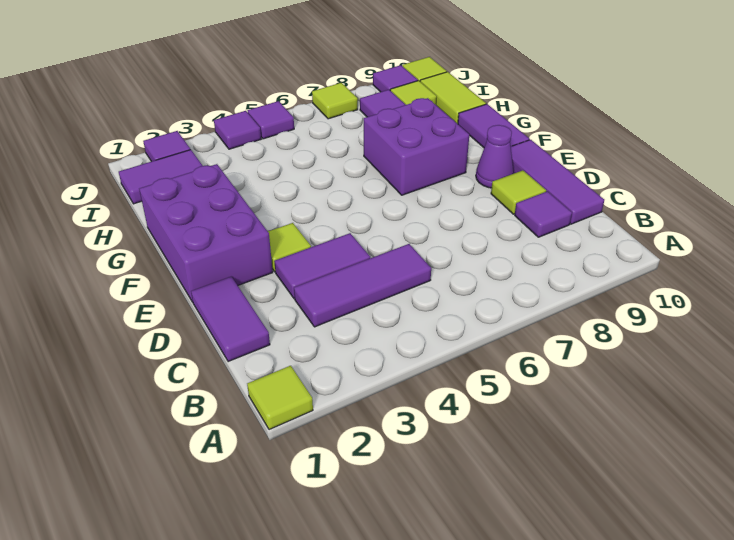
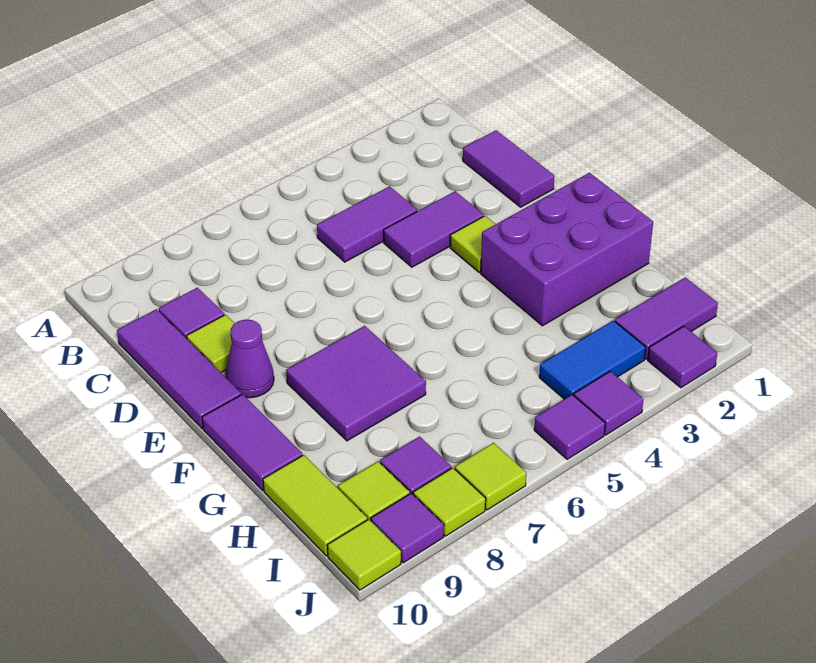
lime 1x1 tile [247,366,313,430] -> lime 1x1 tile moved to [413,468,486,536]
purple 1x3 tile [294,244,431,327] -> purple 1x2 tile [317,186,417,262]
purple 2x3 brick [139,164,273,302] -> purple 2x3 brick turned to [481,173,653,326]
purple 2x2 brick [364,98,469,195] -> purple 2x2 tile [286,326,426,441]
none -> blue 1x2 tile [539,320,646,399]

